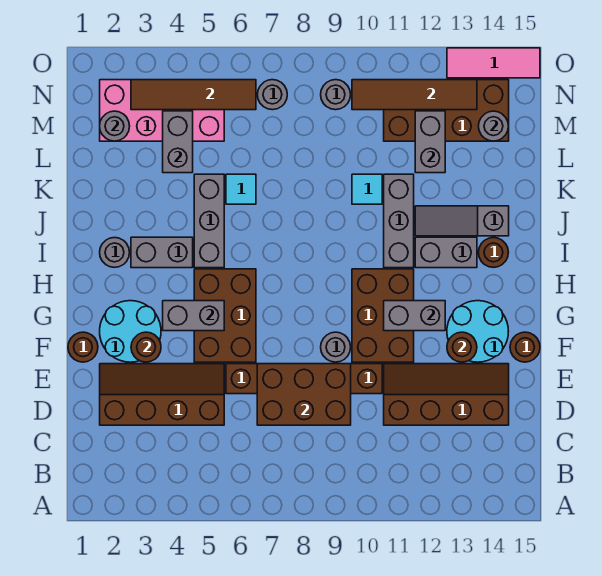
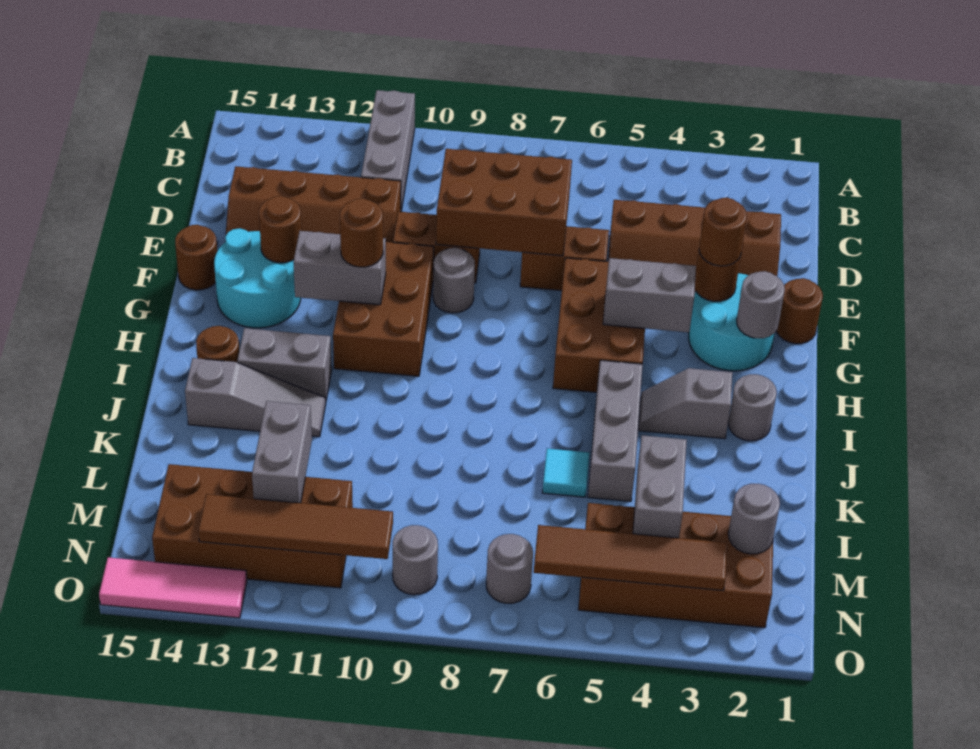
none -> brown 1x1 round brick [699,198,747,266]
none -> brown 1x1 round brick [340,198,383,267]
grey 1x2 brick [131,237,193,268] -> grey 1x2 slope [639,368,732,439]
grey 1x3 brick [384,174,414,268] -> grey 1x3 brick moved to [361,90,415,211]
cyan 1x1 tile [352,174,382,204] -> none
pink 2x4 brick [100,80,224,141] -> brown 2x4 brick [578,503,773,628]
grey 1x1 round brick [479,111,509,141] -> grey 1x1 round brick moved to [737,271,785,338]

